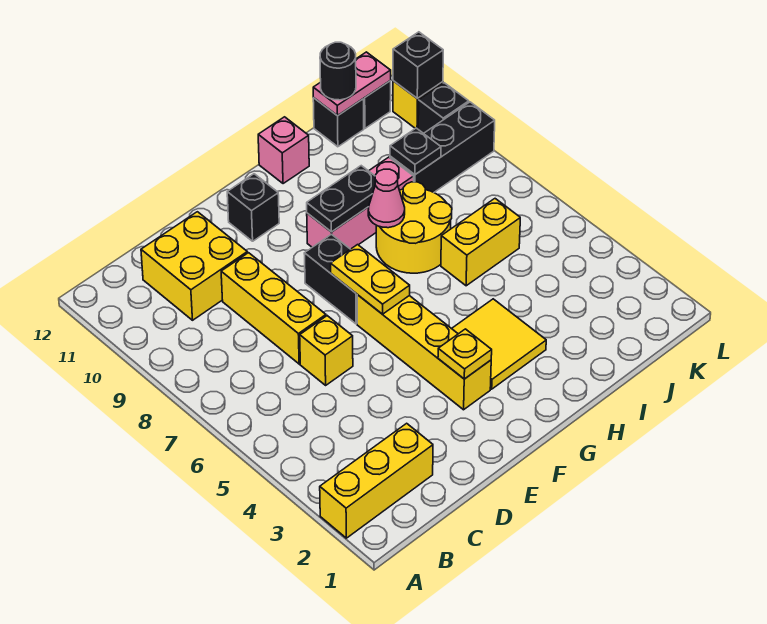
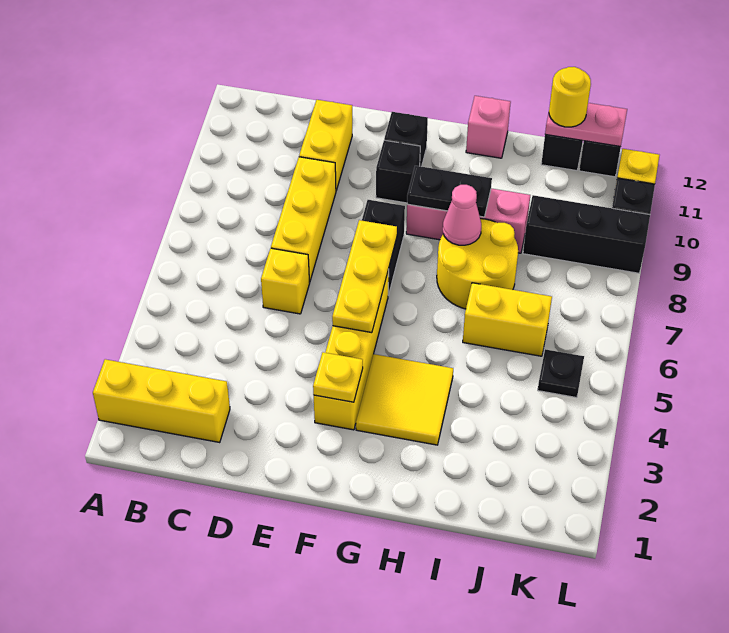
yellow 2x2 brick [141,212,247,320] -> yellow 1x2 brick [299,100,352,190]
yellow 1x2 plate [331,245,410,314] -> yellow 1x3 plate [332,220,397,333]
black 1x1 plate [390,128,441,175] -> black 1x1 plate moved to [538,349,584,398]
black 1x1 round brick [320,42,356,100] -> yellow 1x1 round brick [549,67,591,127]
black 1x1 brick [393,32,443,99] -> black 1x1 brick moved to [376,140,420,203]

